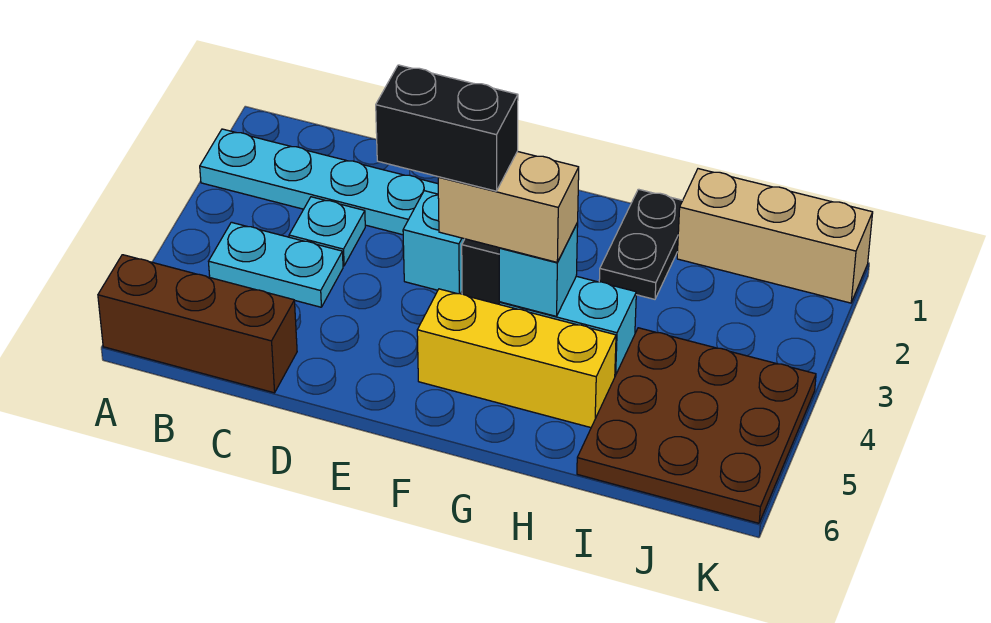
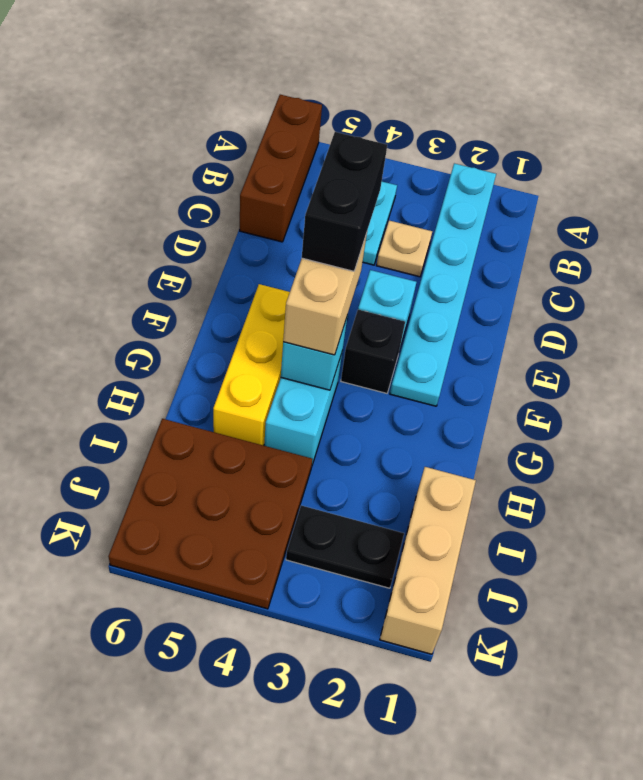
cyan 1x1 plate [289,197,365,266] -> tan 1x1 plate [376,221,432,277]
black 1x2 plate [599,189,683,299] -> black 1x2 plate moved to [286,505,404,588]

